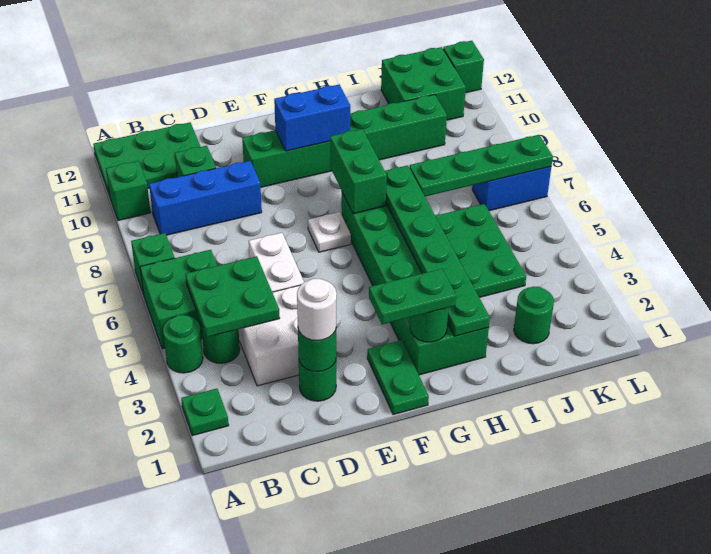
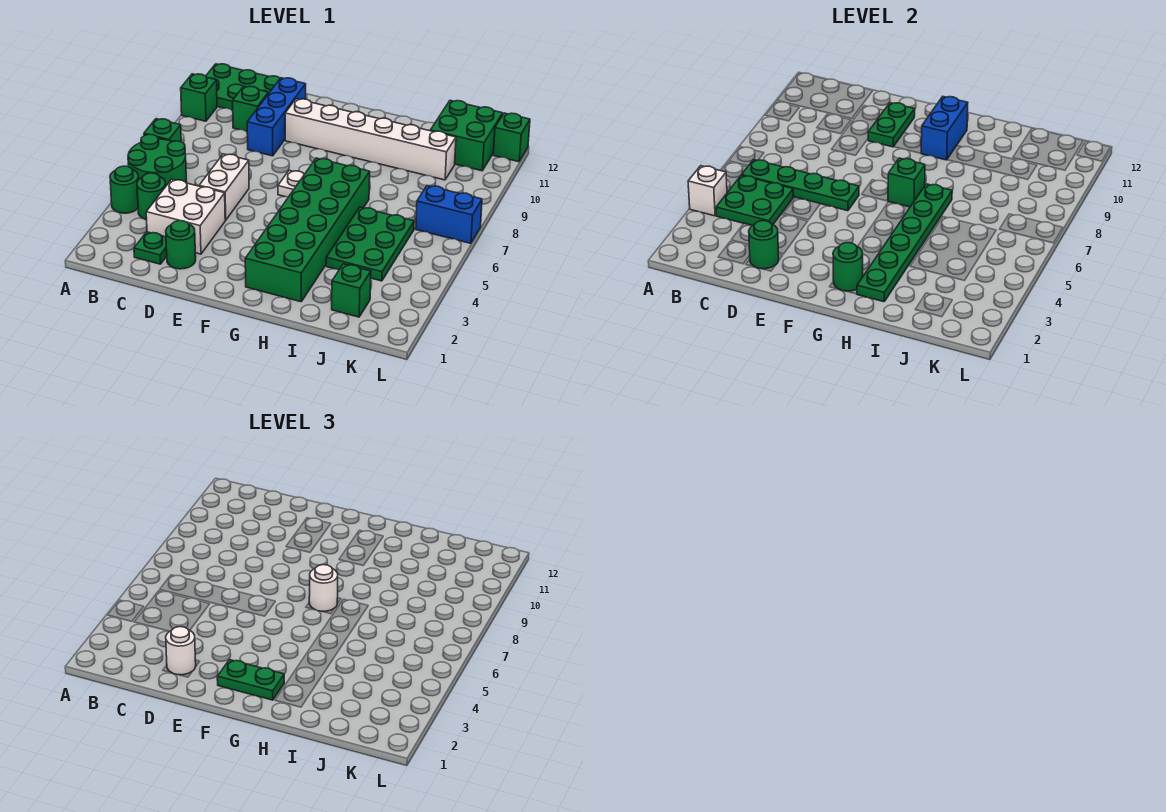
green 1x1 plate [181,389,229,436] -> green 1x1 plate moved to [134,232,167,264]
none -> white 1x1 brick [688,166,727,216]
green 2x2 brick [140,250,217,349] -> green 2x2 round brick [128,134,187,187]
blue 1x3 brick [149,161,262,235] -> blue 1x3 brick turned to [247,78,306,156]
green 1x6 brick [242,95,447,187] -> white 1x6 brick [285,99,456,180]
green 1x2 plate [367,340,429,415] -> green 1x2 plate moved to [868,103,915,147]
blue 1x2 brick [274,85,350,151] -> blue 1x2 brick turned to [921,97,968,160]
green 1x2 brick [330,129,387,214] -> green 1x1 brick [888,158,925,207]
none -> white 1x1 round brick [309,565,338,611]
green 1x4 plate [409,135,553,196] -> green 1x4 plate moved to [742,160,859,211]
green 1x1 round brick [514,287,554,344] -> green 1x1 brick [332,264,371,317]

